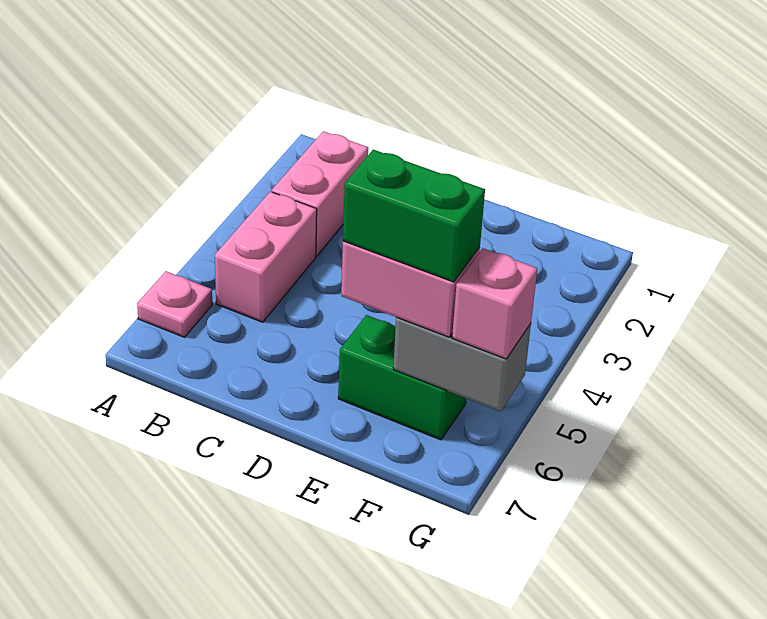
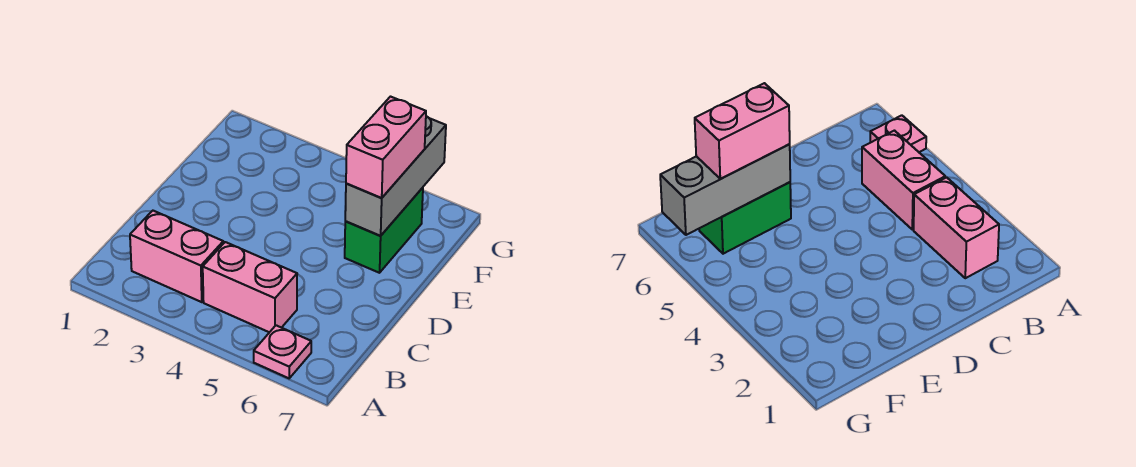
green 1x2 brick [343,150,485,282] -> none
grey 1x2 brick [393,317,531,412] -> grey 1x3 brick [345,116,446,236]
pink 1x1 brick [452,248,537,359] -> none

